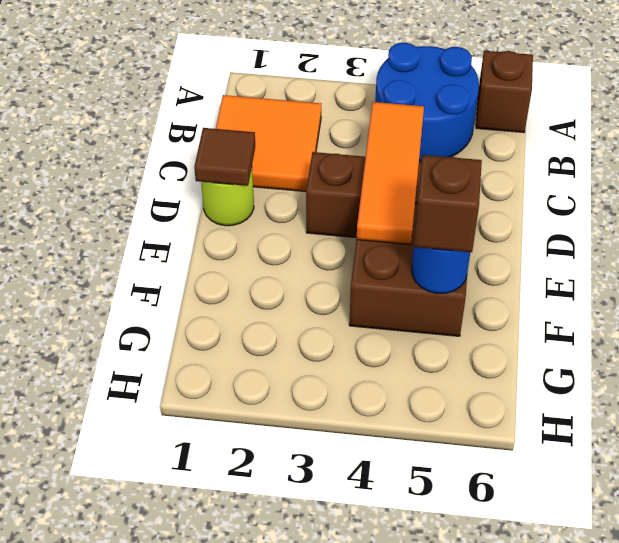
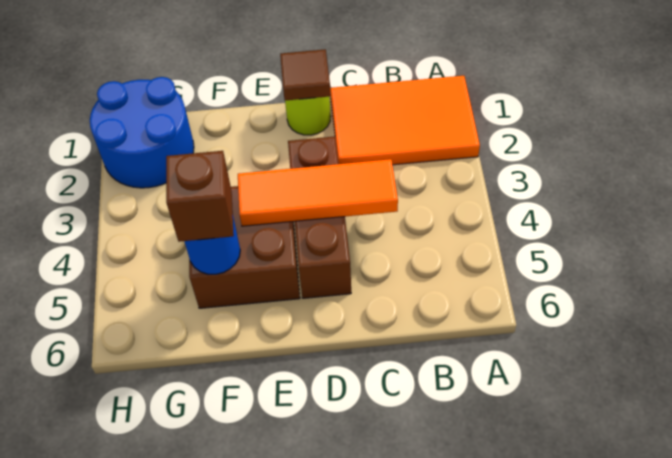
blue 2x2 round brick [375,43,479,162] -> blue 2x2 round brick moved to [90,77,194,188]
brown 1x1 brick [476,51,533,133] -> none
orange 2x2 tile [216,95,321,192] -> orange 2x3 tile [330,76,480,165]

